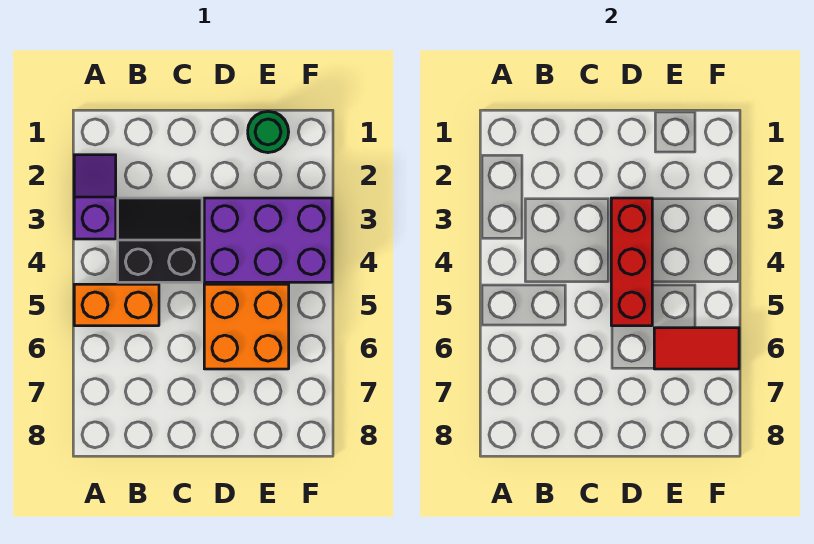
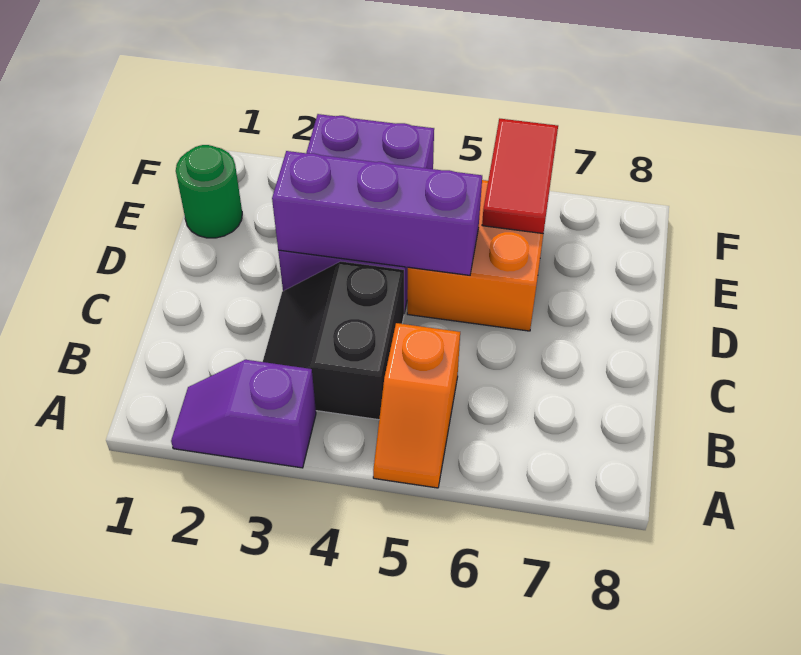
orange 1x2 brick [74,284,159,326] -> orange 1x2 slope [373,323,460,488]
red 1x3 brick [611,198,652,326] -> purple 1x3 brick [272,151,482,275]

